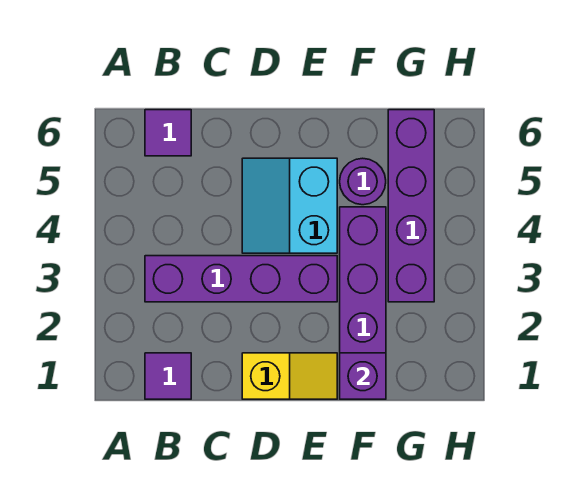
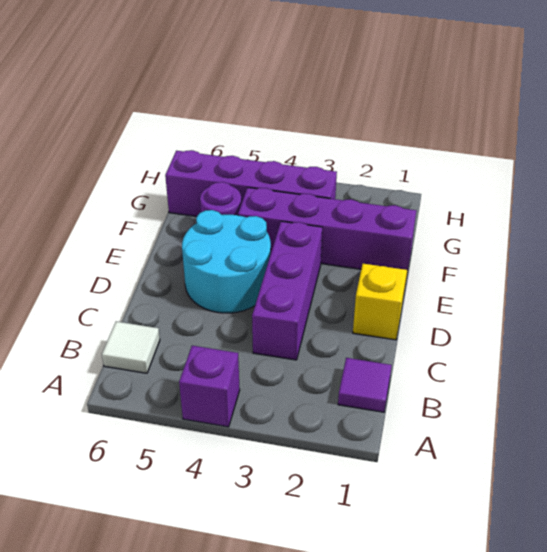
purple 1x4 brick [145,256,337,302] -> purple 1x3 brick [252,221,322,360]
purple 1x1 tile [145,110,191,156] -> white 1x1 tile [102,321,160,373]
cyan 2x2 slope [242,158,337,253] -> cyan 2x2 round brick [182,210,271,313]
purple 1x1 brick [340,353,386,399] -> purple 1x1 brick moved to [179,346,240,427]

